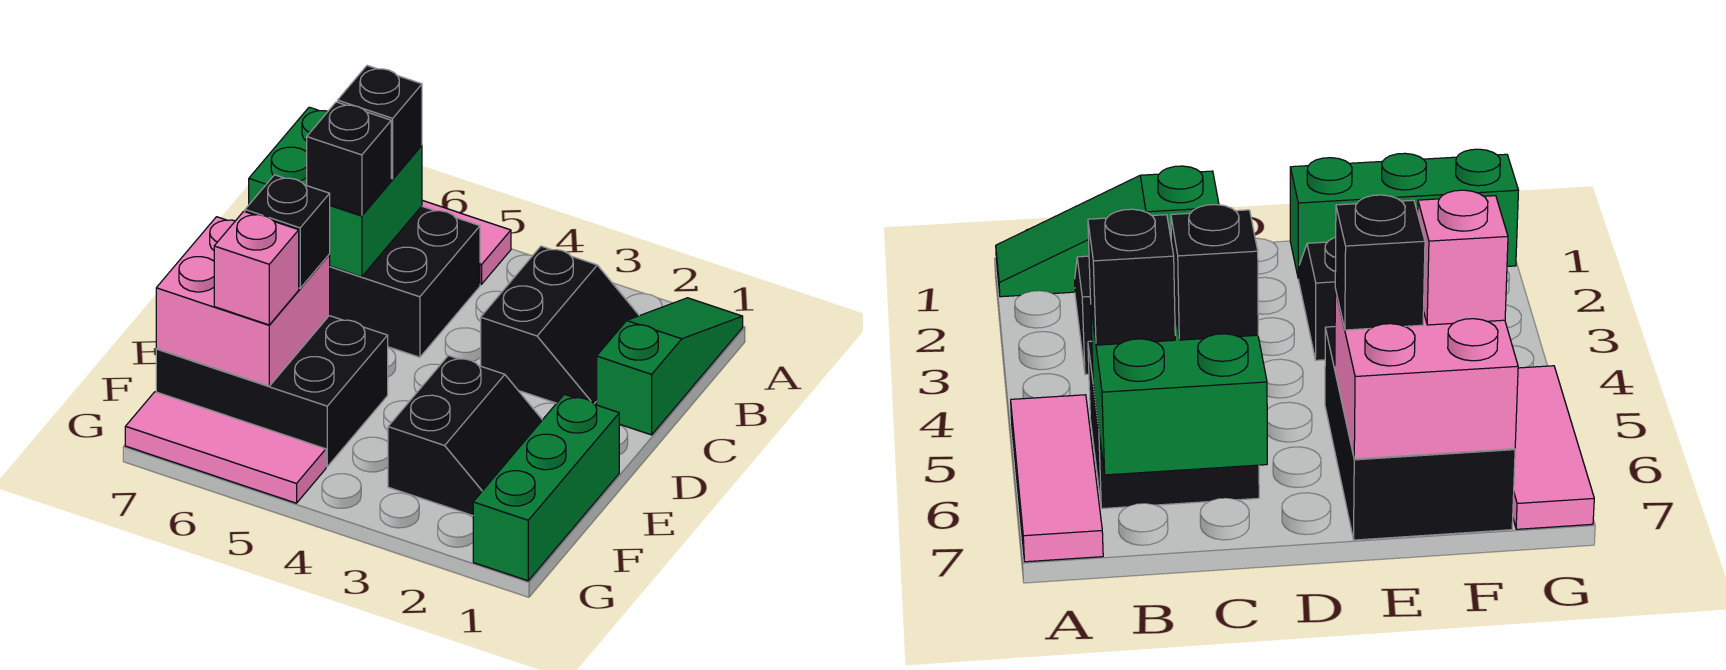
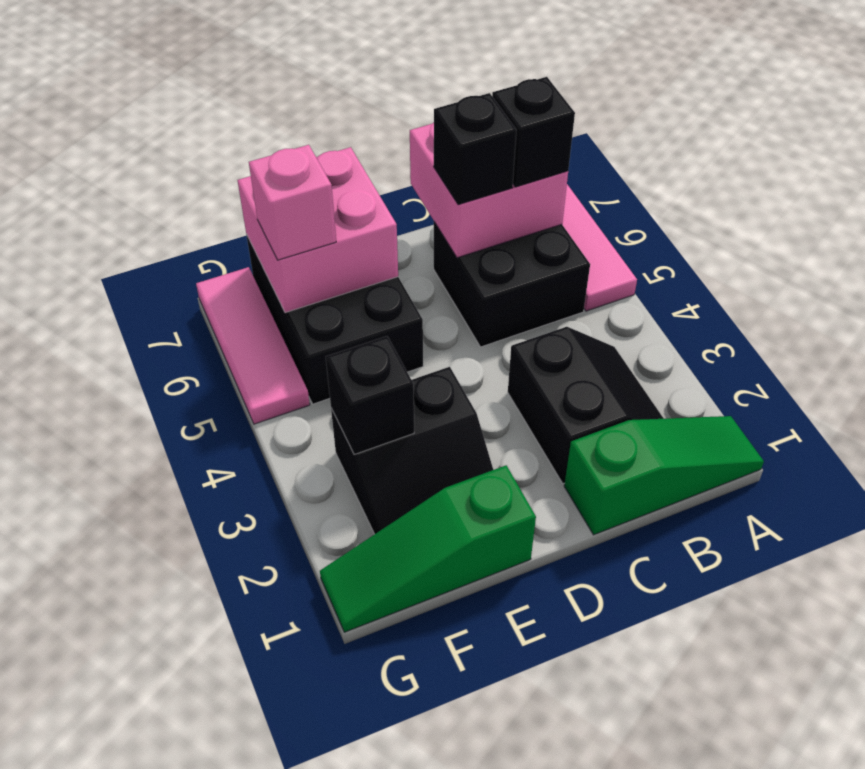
black 2x2 slope [481,246,639,405] -> black 2x2 slope turned to [508,327,664,484]
green 2x2 brick [249,107,422,277] -> pink 2x2 brick [410,122,568,258]
green 1x3 brick [473,394,619,581] -> green 1x3 slope [320,465,536,632]
black 1x1 brick [245,175,330,288] -> black 1x1 brick moved to [326,336,414,455]

